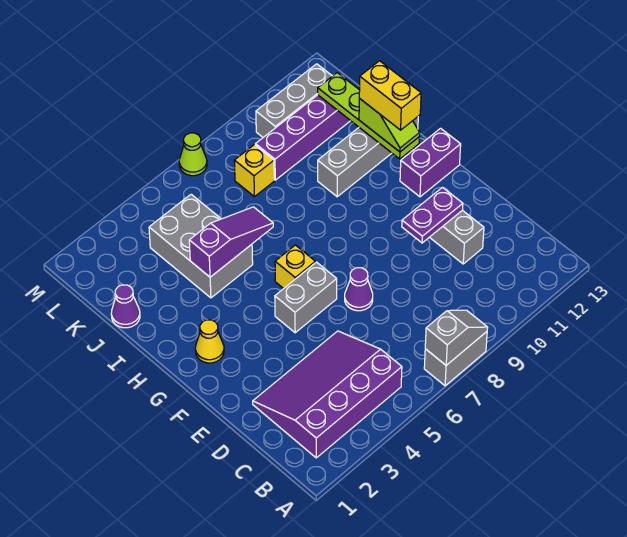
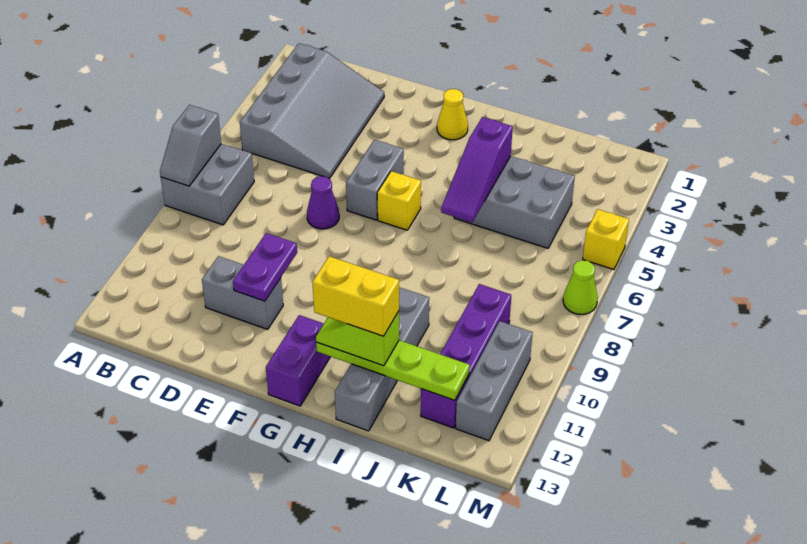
grey 1x2 brick [424,332,487,386] -> grey 2x2 brick [161,144,254,225]
purple 3x4 slope [253,331,402,458] -> grey 3x4 slope [240,43,384,178]
purple 1x1 cone [111,285,140,328] -> none
yellow 1x1 brick [234,145,274,197] -> yellow 1x1 brick moved to [583,209,629,270]

